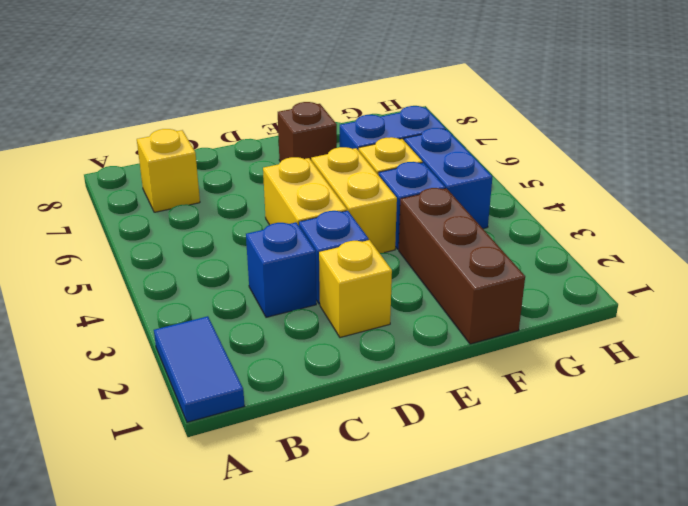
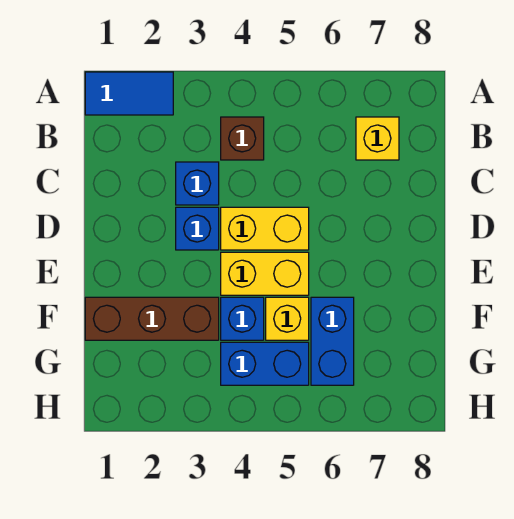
yellow 1x1 brick [319,240,392,338] -> none
brown 1x1 brick [278,102,337,162] -> brown 1x1 brick moved to [221,117,264,160]

